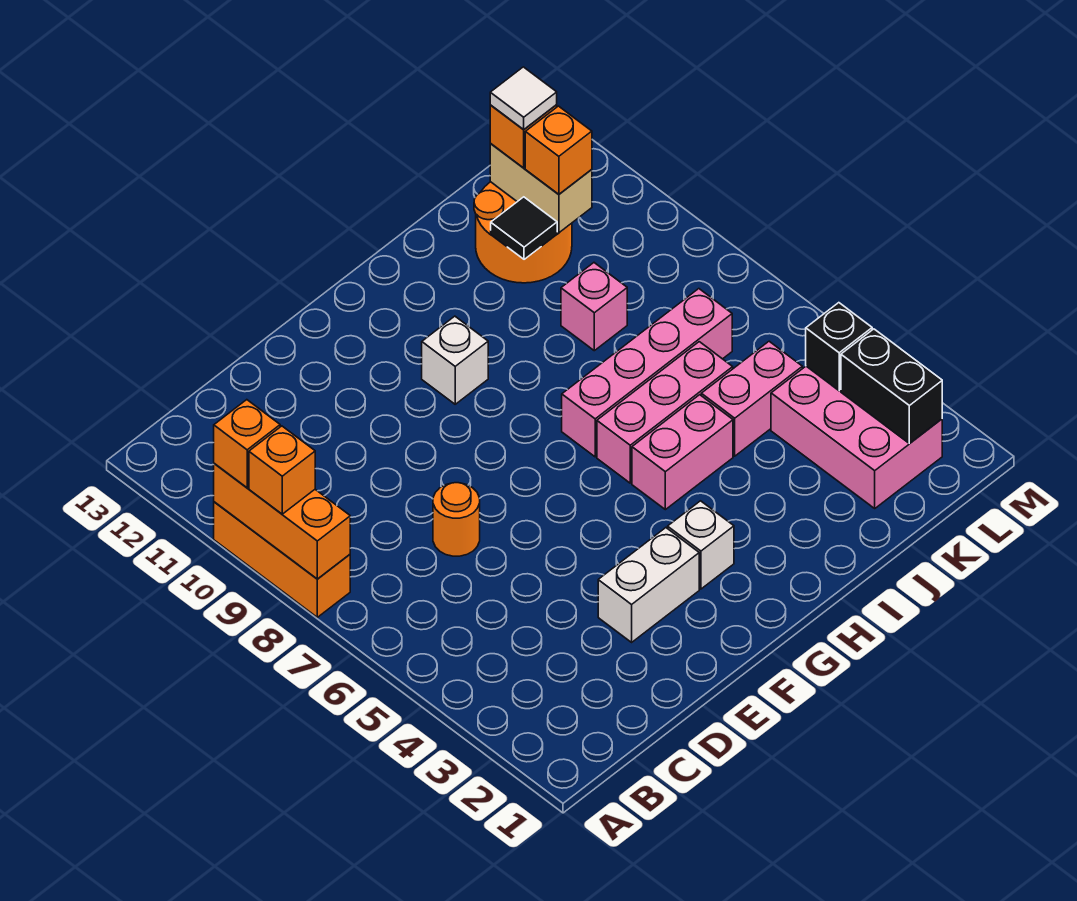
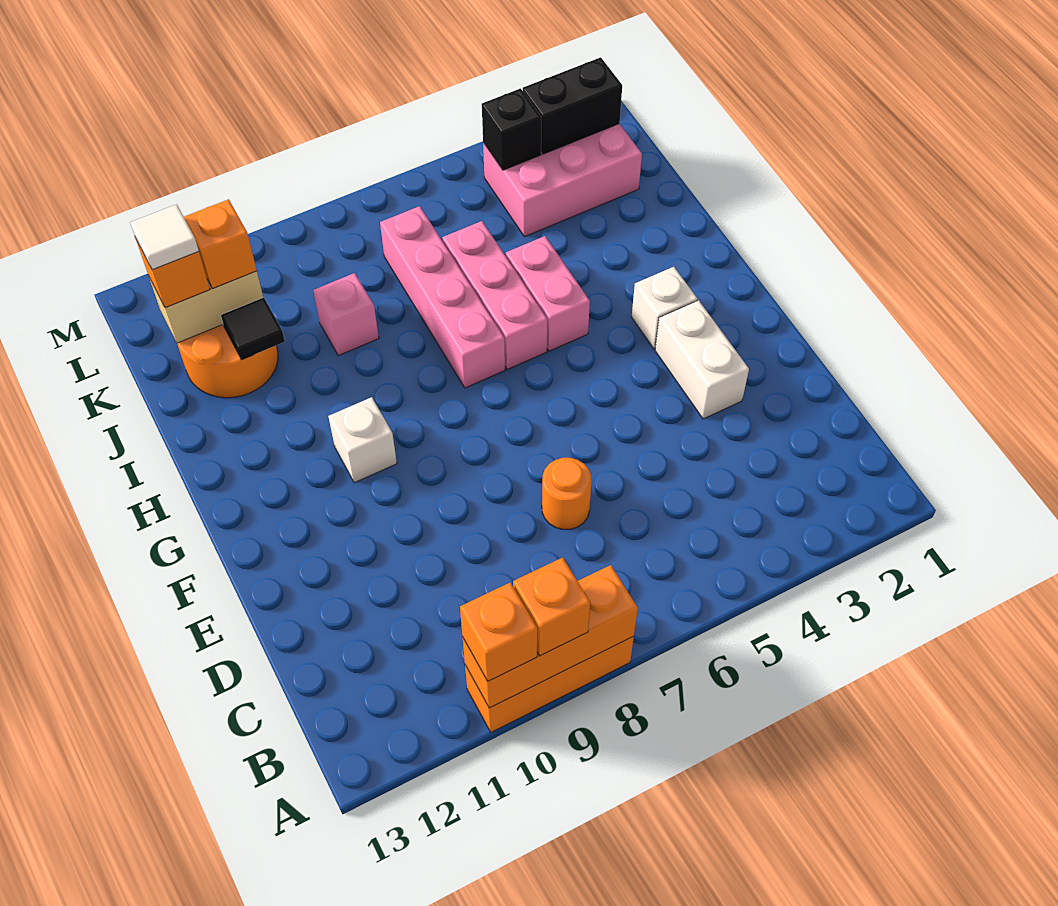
pink 1x2 brick [701,341,802,456] -> none

